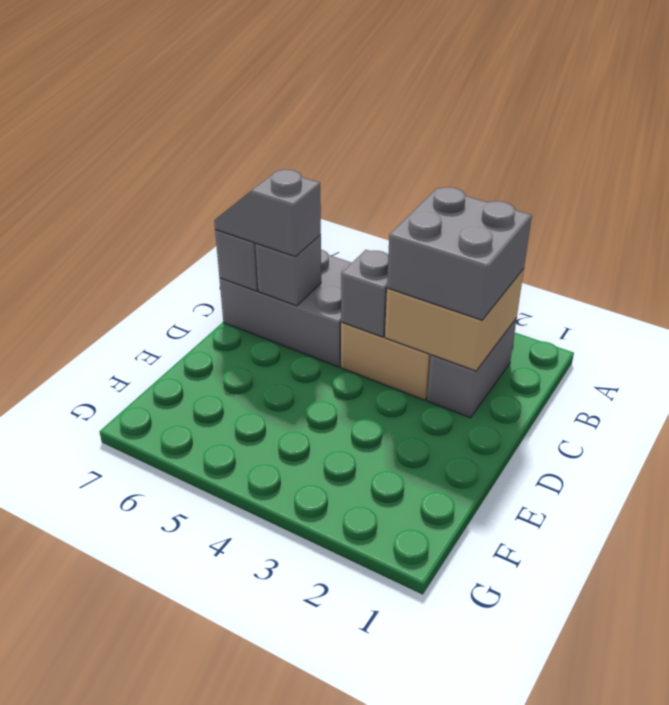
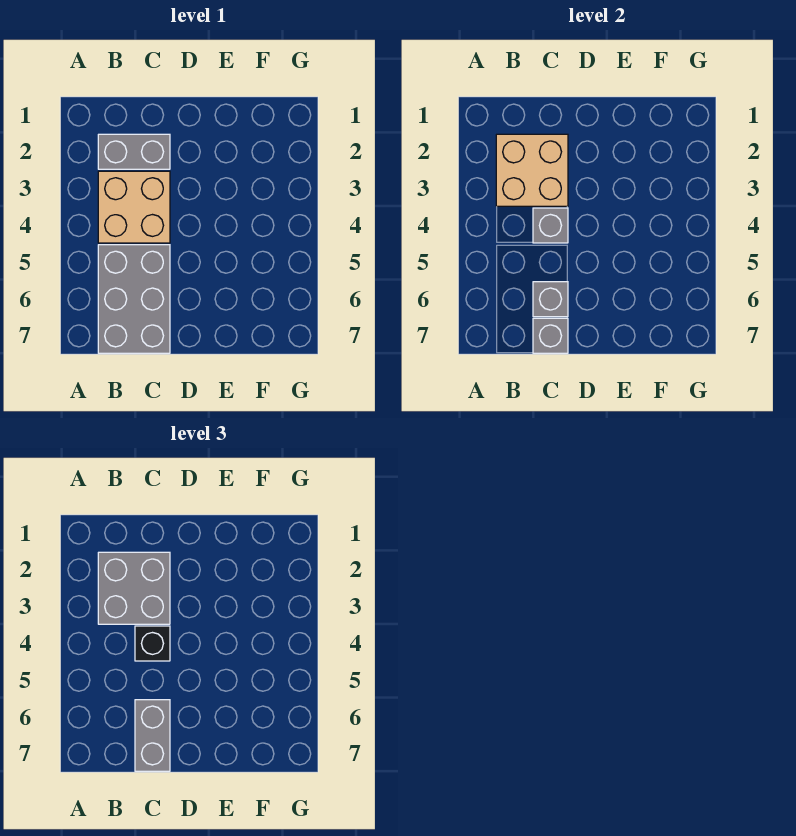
none -> black 1x1 brick [135,626,170,661]
grey 1x2 slope [214,170,321,257] -> grey 1x2 brick [135,700,170,771]

